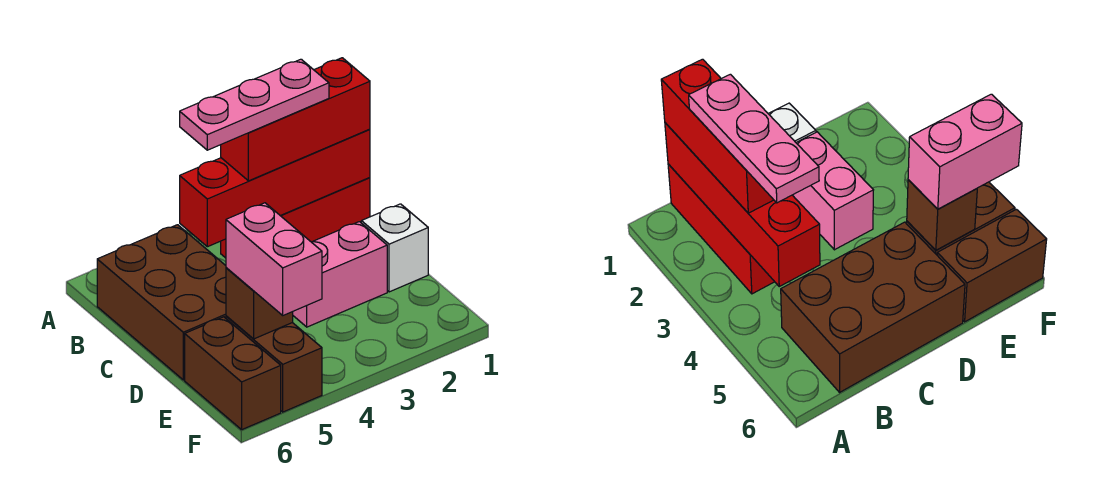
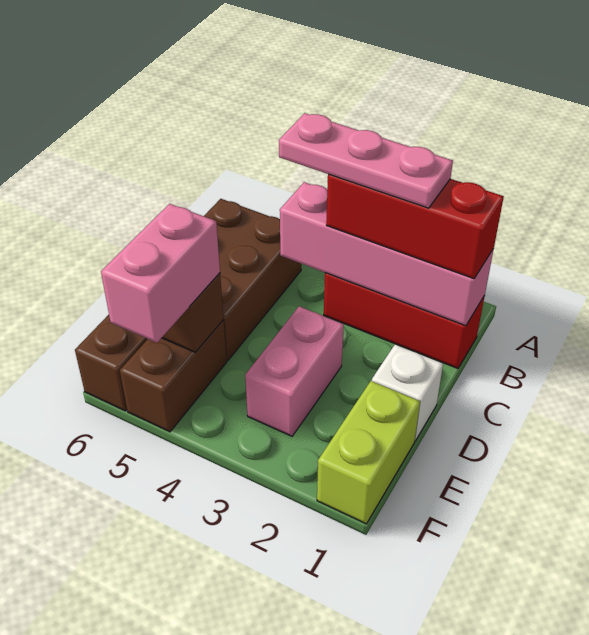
red 1x4 brick [180,129,370,247] -> pink 1x4 brick [280,182,494,326]
pink 1x2 brick [293,222,387,327] -> pink 1x2 brick turned to [245,306,344,436]
none -> lime 1x2 brick [317,381,420,524]

